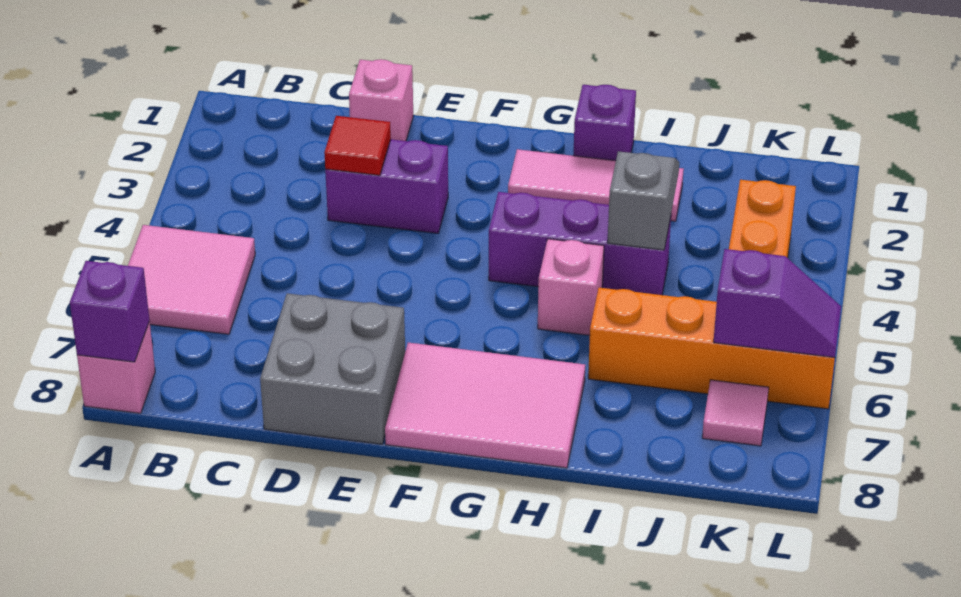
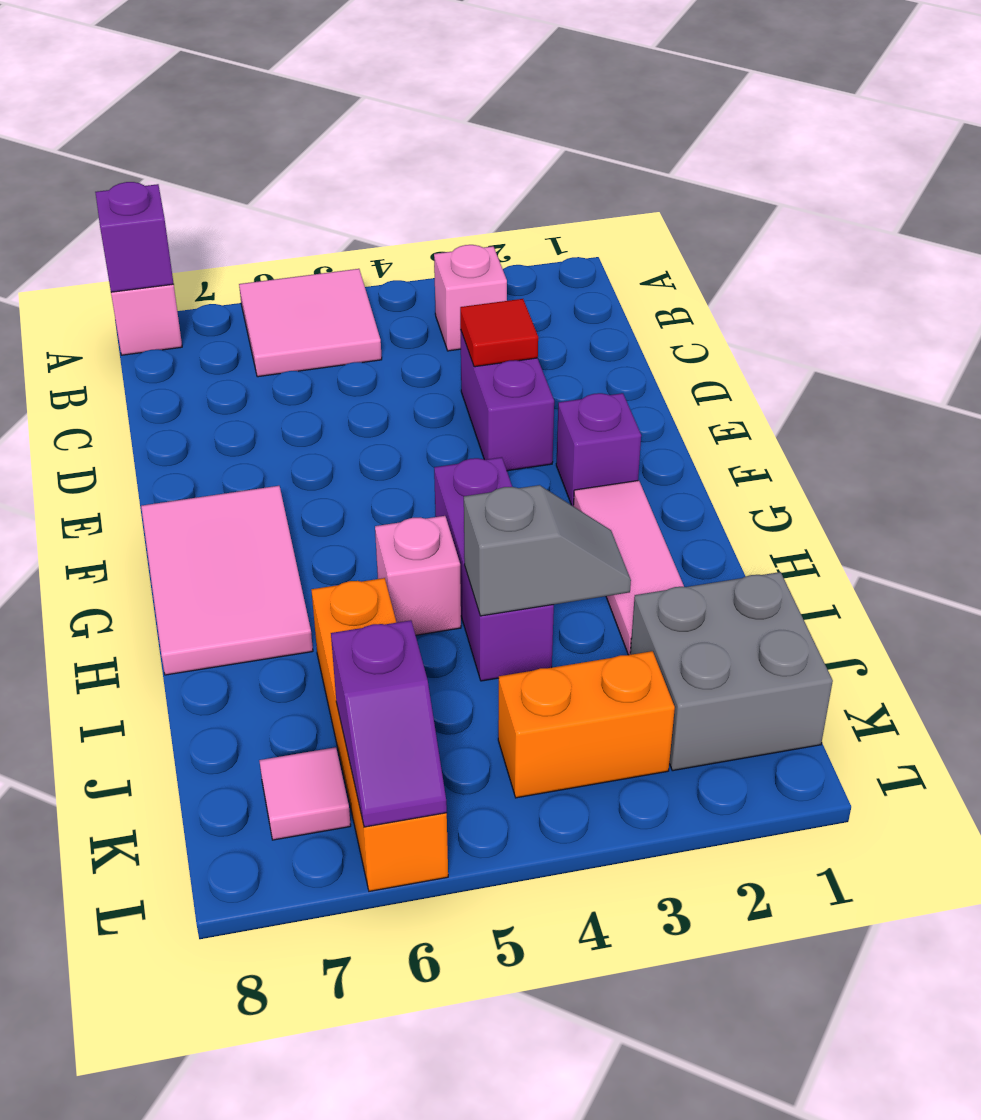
pink 1x1 brick [349,59,413,141] -> pink 1x1 brick moved to [434,245,507,351]
grey 2x2 brick [260,293,405,444] -> grey 2x2 brick moved to [630,572,833,771]
purple 1x1 brick [573,85,636,161] -> purple 1x1 brick moved to [556,393,641,506]

